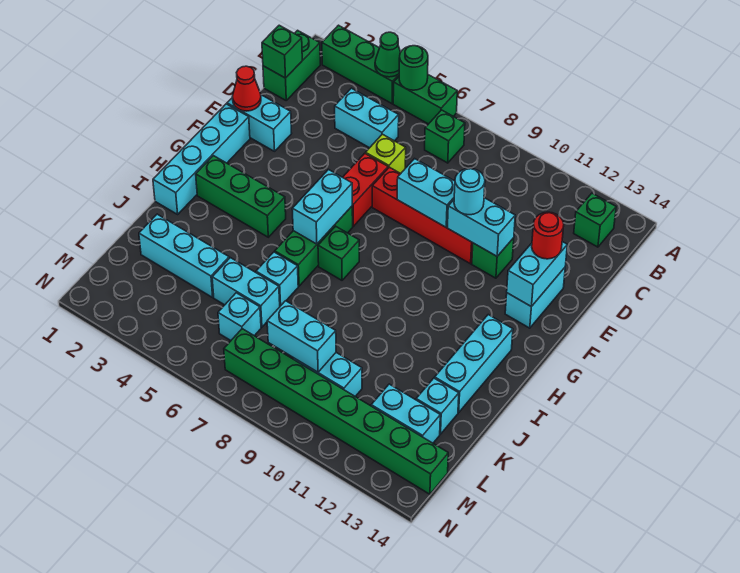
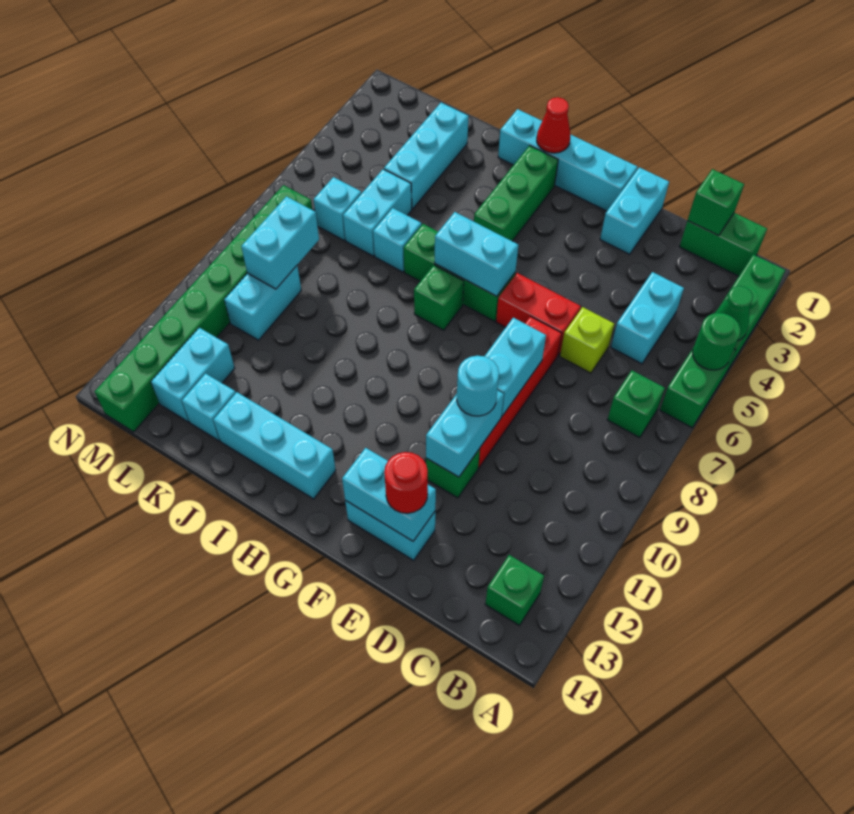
red 1x1 cone [233,66,261,111] -> red 1x1 cone moved to [537,97,570,153]

